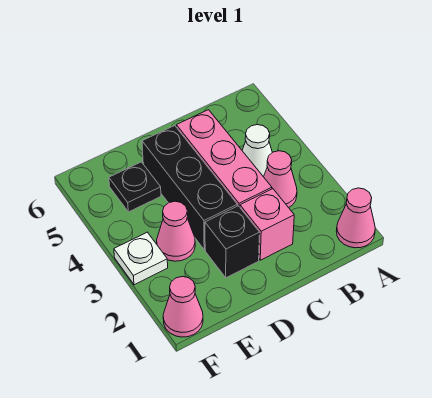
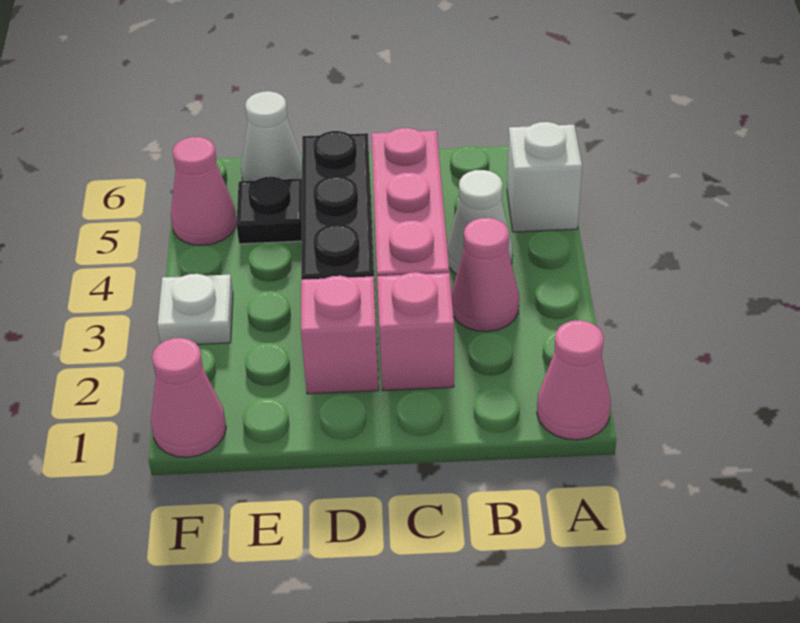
none -> white 1x1 brick [507,122,582,232]
black 1x1 brick [205,206,260,278] -> pink 1x1 brick [301,276,379,394]
pink 1x1 cone [157,201,195,261] -> pink 1x1 cone moved to [171,137,237,245]
none -> white 1x1 cone [241,91,302,181]

